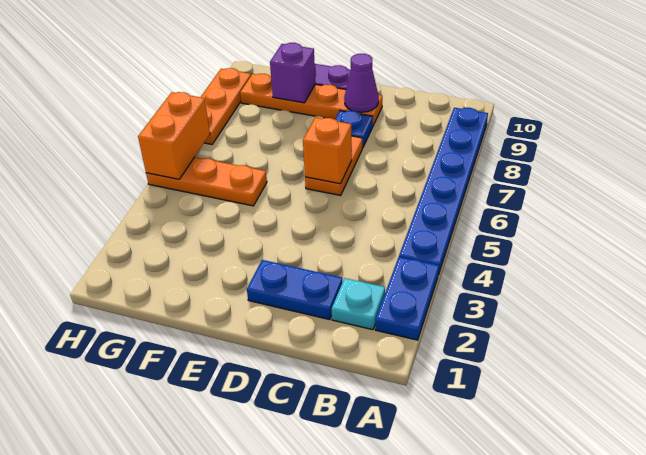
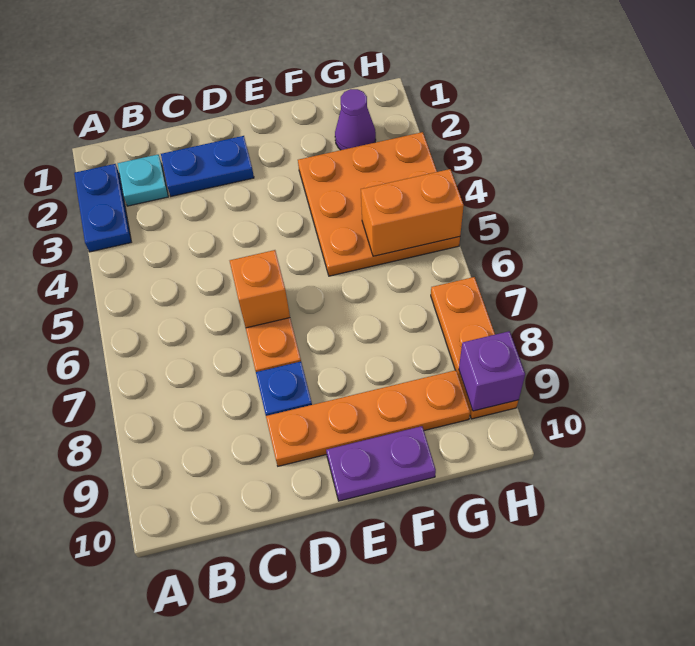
blue 1x6 plate [399,108,488,275] -> none
purple 1x1 cone [344,54,379,112] -> purple 1x1 cone moved to [335,89,376,150]
orange 1x3 plate [146,157,267,206] -> orange 3x3 plate [298,132,460,276]
purple 1x1 brick [270,43,315,103] -> purple 1x1 brick moved to [459,331,525,411]
orange 1x2 brick [138,92,210,179] -> orange 1x2 brick turned to [361,169,464,256]

